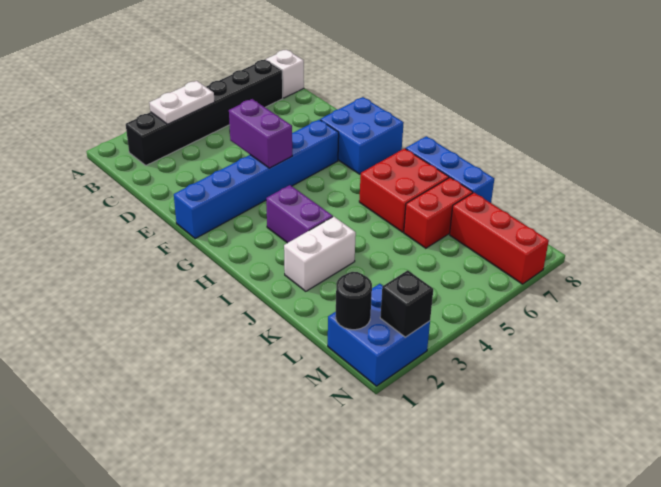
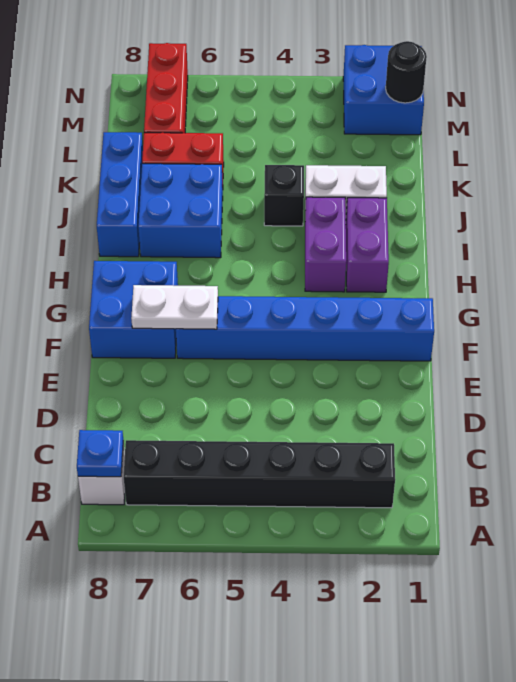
white 1x2 plate [149,81,215,124] -> white 1x2 plate moved to [131,285,218,329]
none -> blue 1x1 plate [77,430,123,477]
purple 1x2 brick [229,99,292,168] -> purple 1x2 brick moved to [346,198,389,292]
red 2x2 brick [359,148,449,232] -> blue 2x2 brick [138,164,223,258]
black 1x1 brick [380,270,433,337] -> black 1x1 brick moved to [264,165,304,226]

